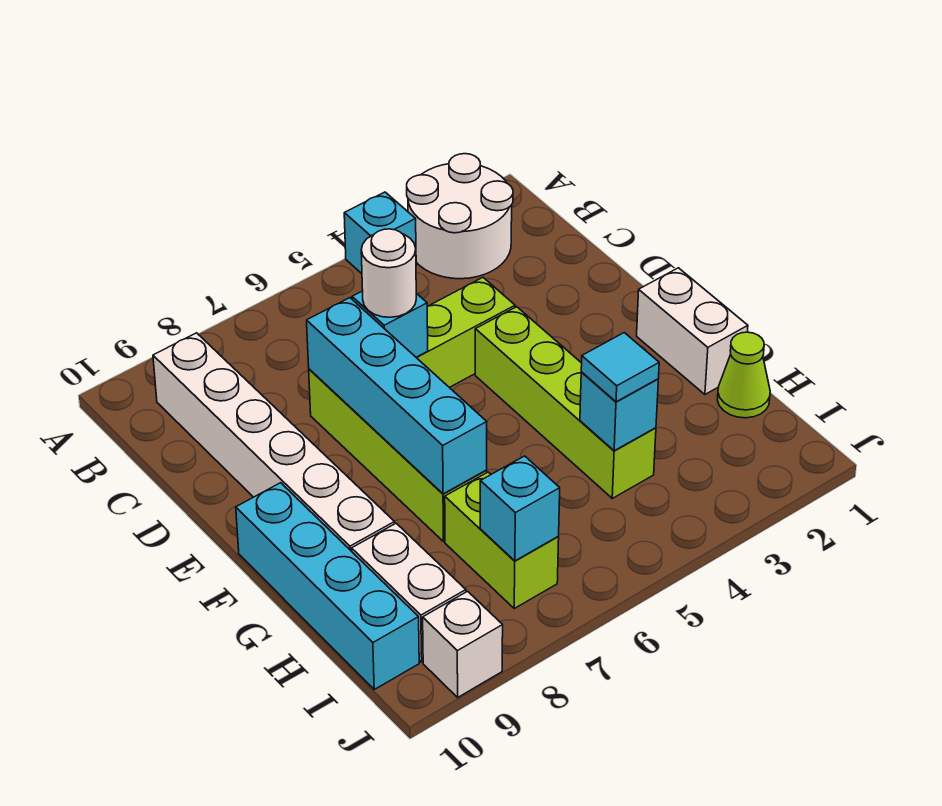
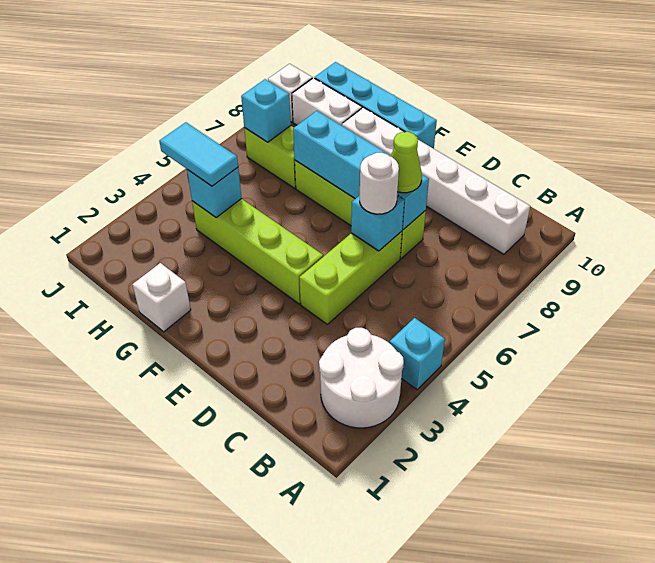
white 1x2 brick [637,268,748,394] -> white 1x1 brick [133,263,191,332]
lime 1x1 cone [717,332,770,418] -> lime 1x1 cone moved to [391,132,422,193]
cyan 1x1 tile [581,333,659,402] -> cyan 1x2 tile [159,122,238,186]

